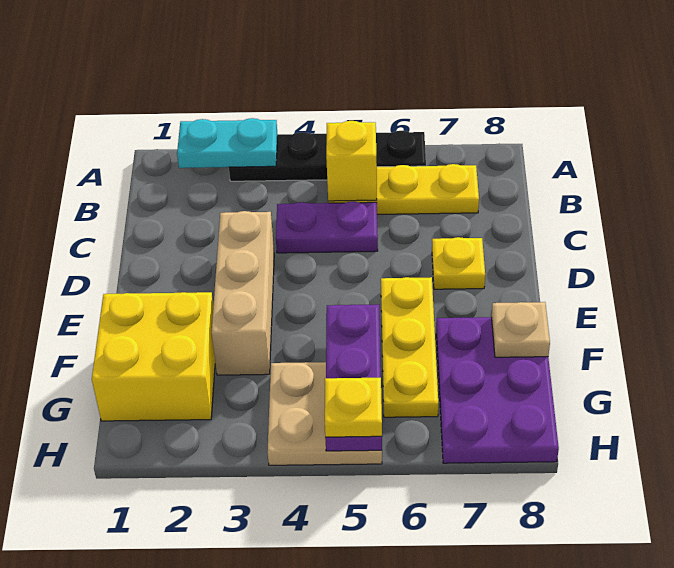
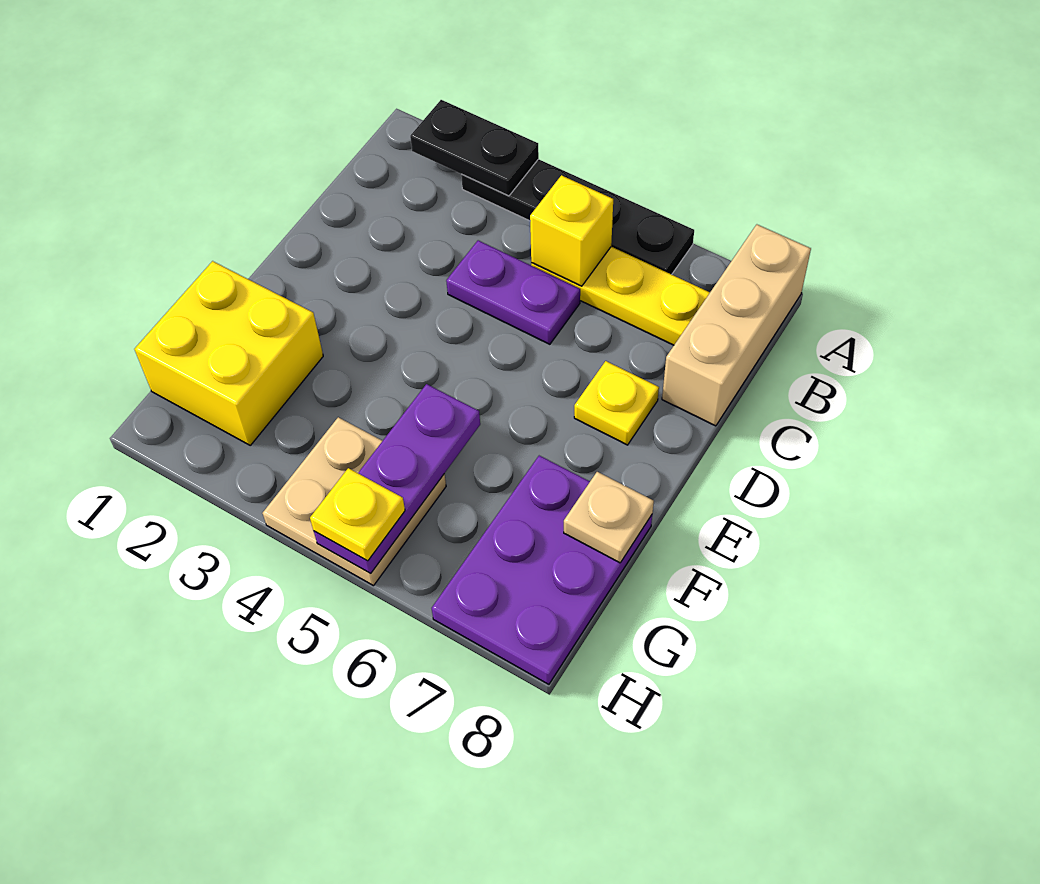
cyan 1x2 plate [177,118,277,168] -> black 1x2 plate [410,100,539,196]
tan 1x3 brick [212,211,274,375] -> tan 1x3 brick moved to [662,225,811,426]
yellow 1x3 plate [381,277,438,417] -> none

